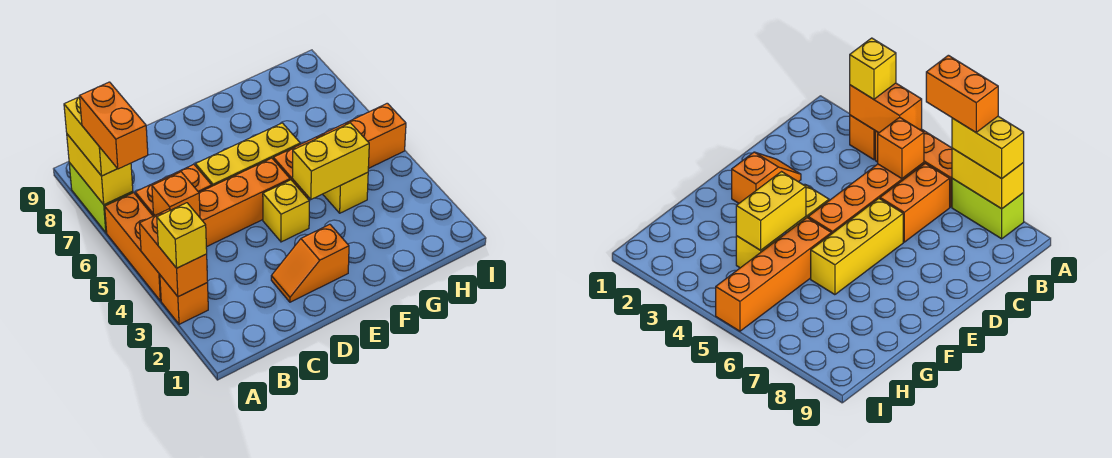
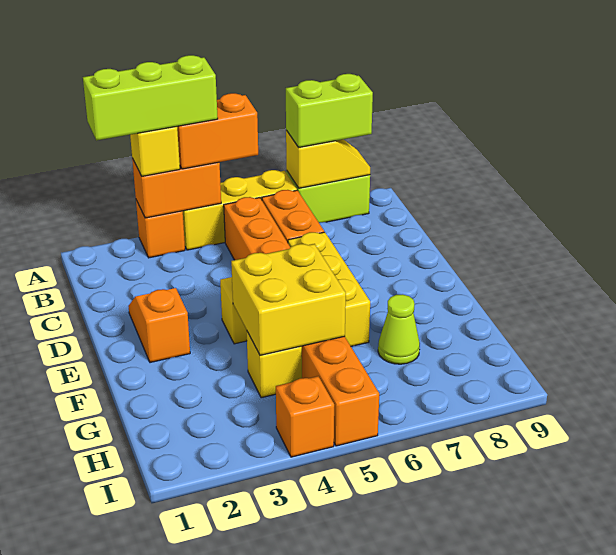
none -> lime 1x3 brick [83,55,218,141]
orange 1x3 brick [105,193,161,301] -> yellow 1x3 brick [183,170,297,250]
orange 1x2 brick [80,82,148,169] -> orange 1x2 brick moved to [177,93,258,169]
yellow 1x2 brick [67,134,133,205] -> yellow 1x2 slope [286,130,370,188]
yellow 1x2 brick [64,97,117,176] -> lime 1x2 brick [286,74,373,147]
orange 1x1 brick [152,172,200,217] -> orange 1x1 brick moved to [276,376,334,457]
yellow 1x2 brick [292,123,369,199] -> yellow 2x2 brick [231,244,346,355]
none -> lime 1x1 cone [378,294,420,364]

